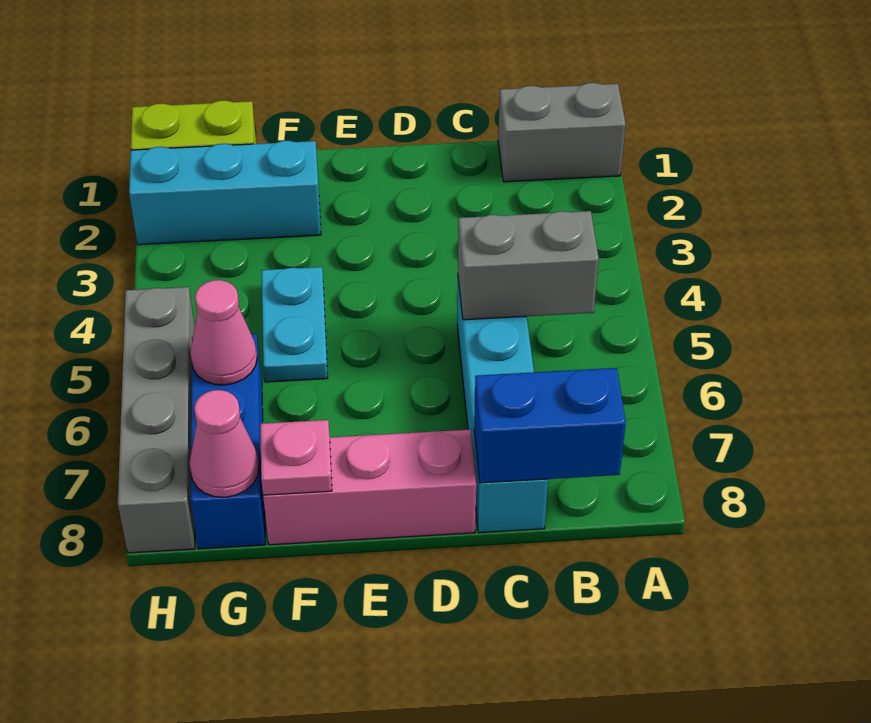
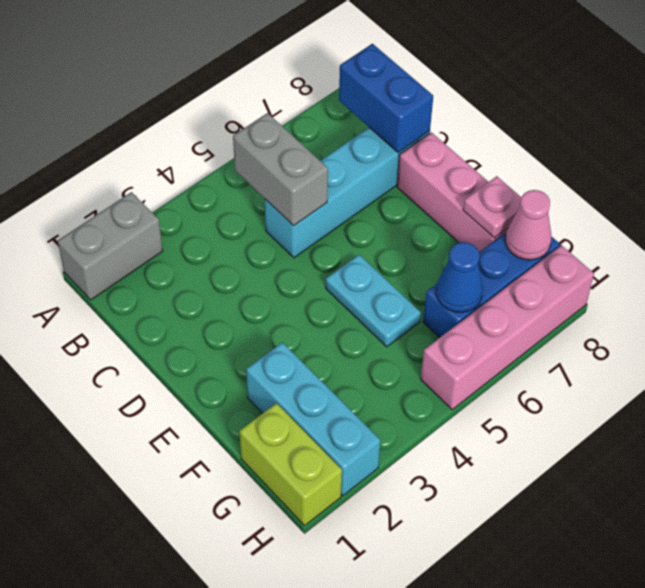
grey 1x2 brick [498,83,626,182] -> grey 1x2 brick turned to [58,192,163,300]
cyan 1x2 plate [261,267,328,382] -> cyan 1x2 plate turned to [326,255,421,347]
pink 1x1 cone [190,280,257,385] -> blue 1x1 cone [436,242,483,312]
grey 1x4 brick [118,287,195,553] -> pink 1x4 brick [421,245,594,410]

